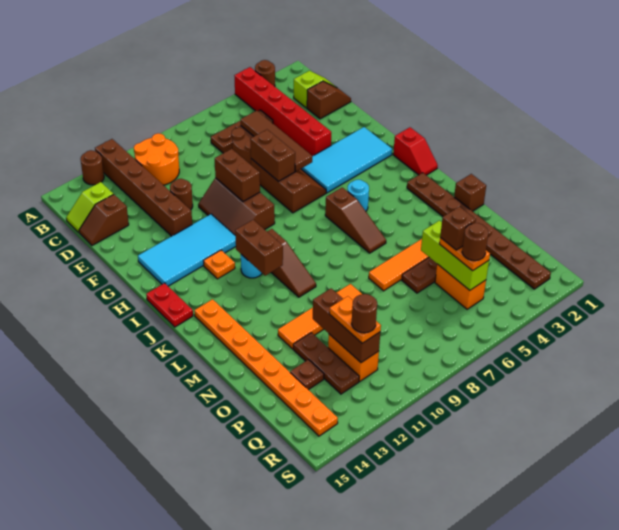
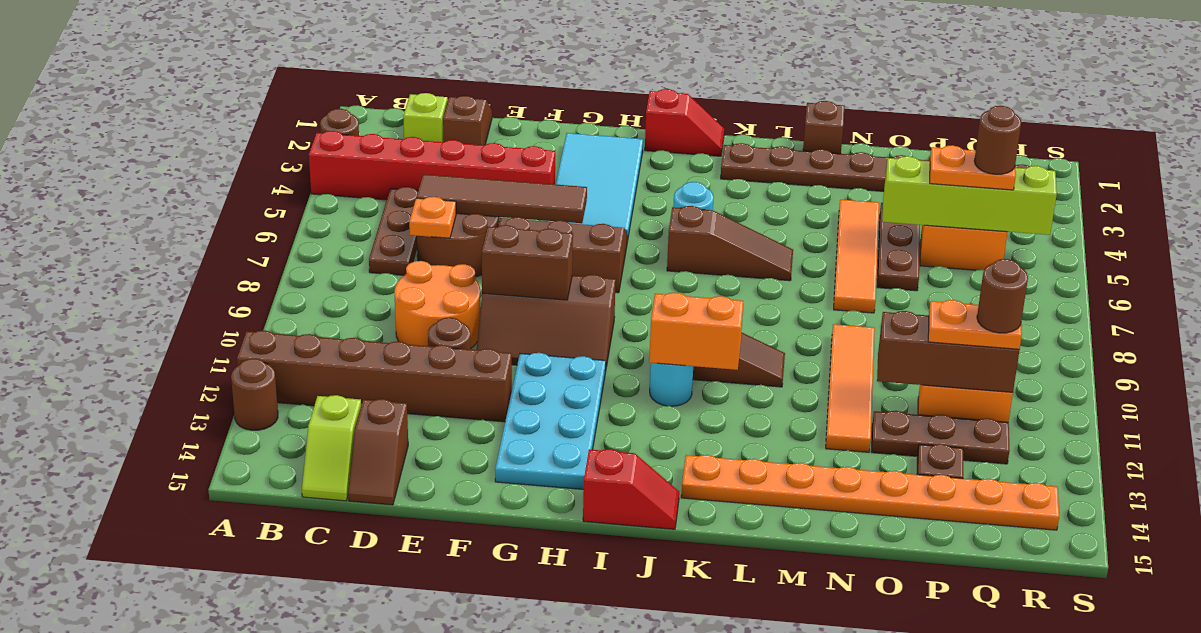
orange 2x2 round brick [134,133,179,185] -> orange 2x2 round brick moved to [394,261,481,349]
brown 1x2 brick [250,130,295,182] -> none
cyan 2x4 tile [138,214,236,286] -> cyan 2x4 plate [495,353,606,490]
orange 1x1 plate [204,250,235,279] -> orange 1x1 plate moved to [409,197,456,238]
red 1x2 plate [146,283,193,327] -> red 1x2 slope [583,449,679,529]
brown 1x2 brick [235,220,283,276] -> orange 1x2 brick [649,293,743,370]
lime 1x3 brick [421,221,489,290] -> lime 1x4 brick [882,156,1057,235]
brown 1x1 brick [440,207,476,250] -> none

